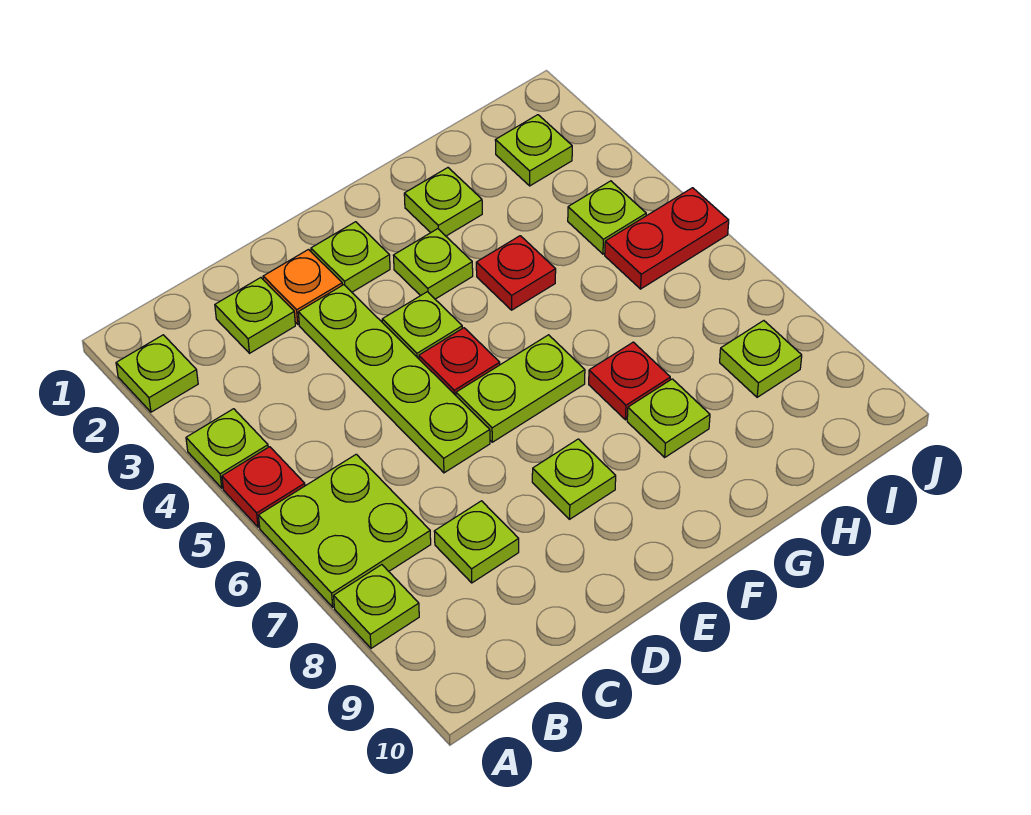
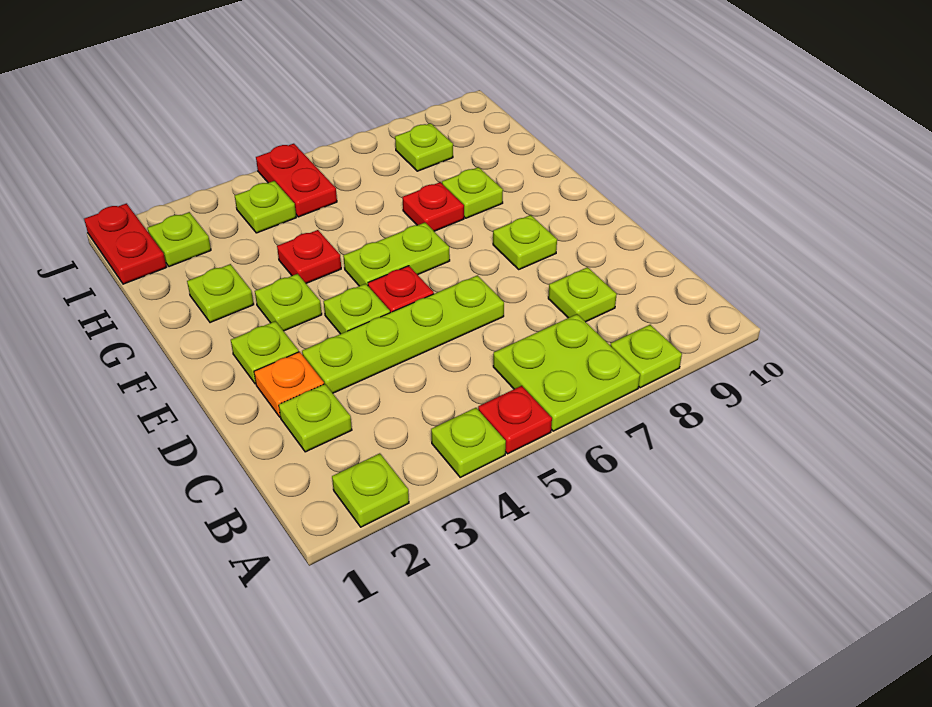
lime 1x2 plate [456,335,585,442] -> lime 1x2 plate turned to [343,223,450,286]
none -> red 1x2 plate [84,203,166,284]

